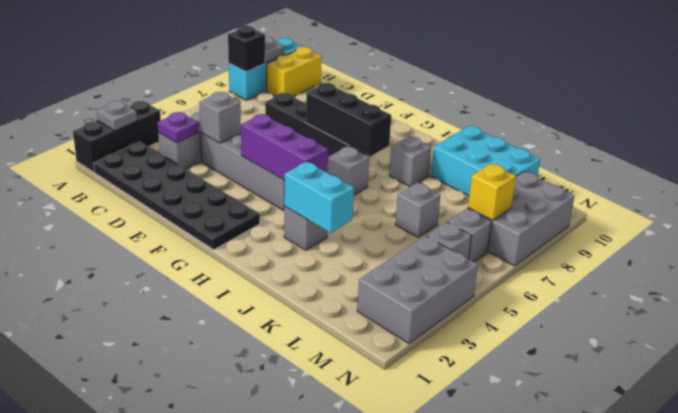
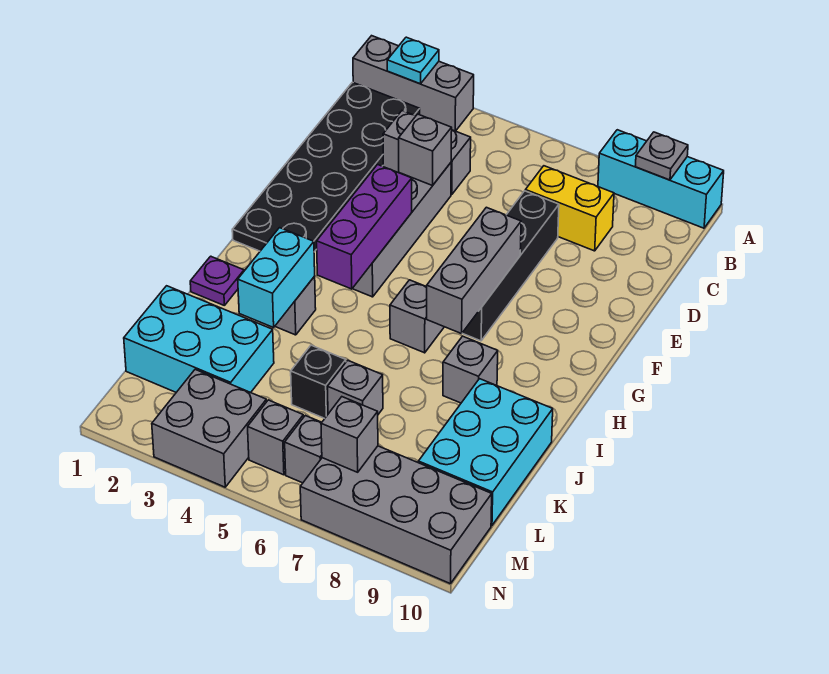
black 1x3 brick [73,101,161,172] -> grey 1x3 brick [353,36,474,131]
grey 1x1 plate [96,101,137,131] -> cyan 1x1 plate [387,37,439,84]
black 1x1 brick [228,25,265,72] -> black 1x1 brick moved to [291,345,346,418]
yellow 1x2 brick [267,47,322,97] -> yellow 1x2 brick moved to [525,166,614,251]
purple 1x1 plate [158,112,199,143] -> purple 1x1 plate moved to [190,256,244,305]
black 1x3 brick [306,83,391,156] -> grey 1x3 brick [427,207,521,334]
none -> cyan 2x3 brick [124,286,274,393]
grey 2x3 brick [357,236,478,343] -> grey 2x2 brick [152,370,267,487]
grey 2x3 brick [468,172,574,266] -> grey 2x4 brick [300,446,492,584]
yellow 1x1 brick [468,164,516,220] -> grey 1x1 brick [321,397,378,472]

